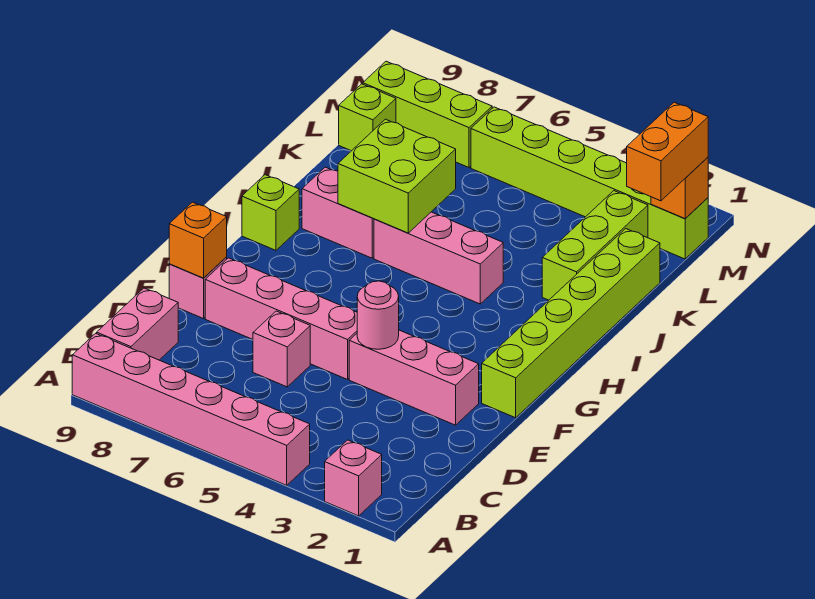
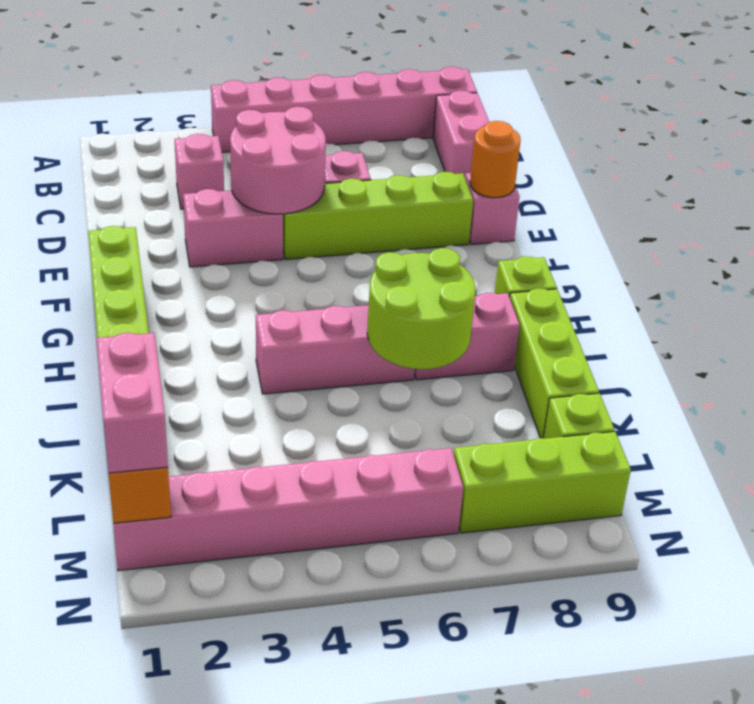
pink 1x1 brick [325,440,382,516] -> pink 1x1 brick moved to [175,134,224,209]
pink 1x3 brick [349,330,479,425] -> pink 1x2 brick [183,189,283,267]
pink 1x1 round brick [357,281,399,349] -> pink 2x2 round brick [230,107,326,214]
pink 1x4 brick [205,258,357,379] -> lime 1x4 brick [283,172,473,259]
orange 1x1 brick [169,202,227,278] -> orange 1x1 round brick [470,121,521,198]
lime 2x2 brick [338,119,456,233] -> lime 2x2 round brick [367,248,476,369]
lime 1x3 brick [542,191,648,300] -> lime 1x3 brick moved to [510,288,599,438]
orange 1x2 brick [627,102,708,201] -> pink 1x2 brick [96,333,168,473]
lime 1x6 brick [471,107,708,259] -> pink 1x6 brick [113,448,463,571]

